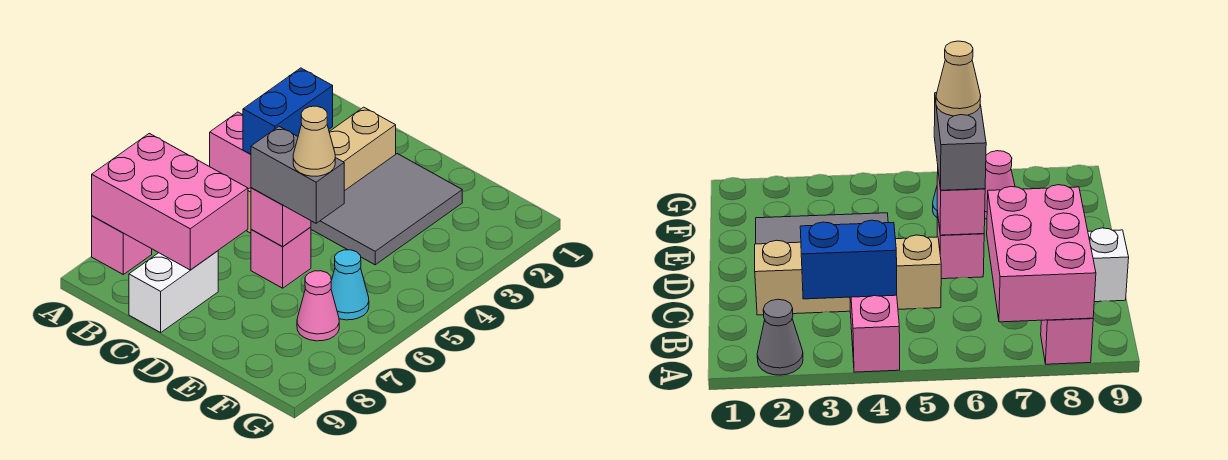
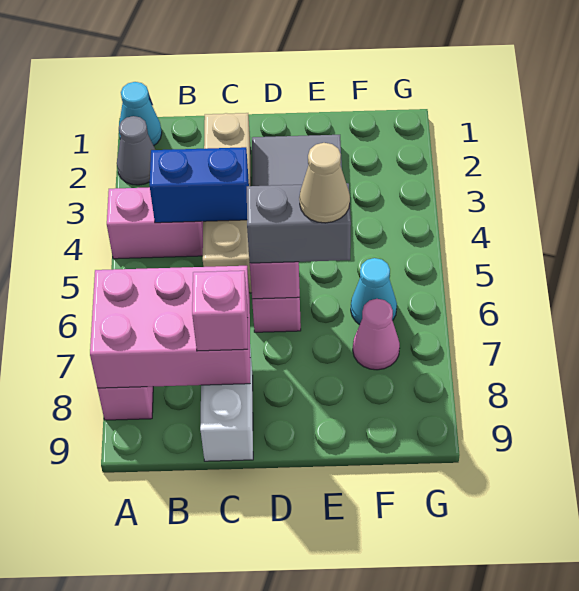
none -> cyan 1x1 cone [119,82,162,146]
blue 1x2 brick [243,68,333,154] -> blue 1x2 brick turned to [150,147,249,223]
none -> pink 1x1 brick [192,271,248,351]

